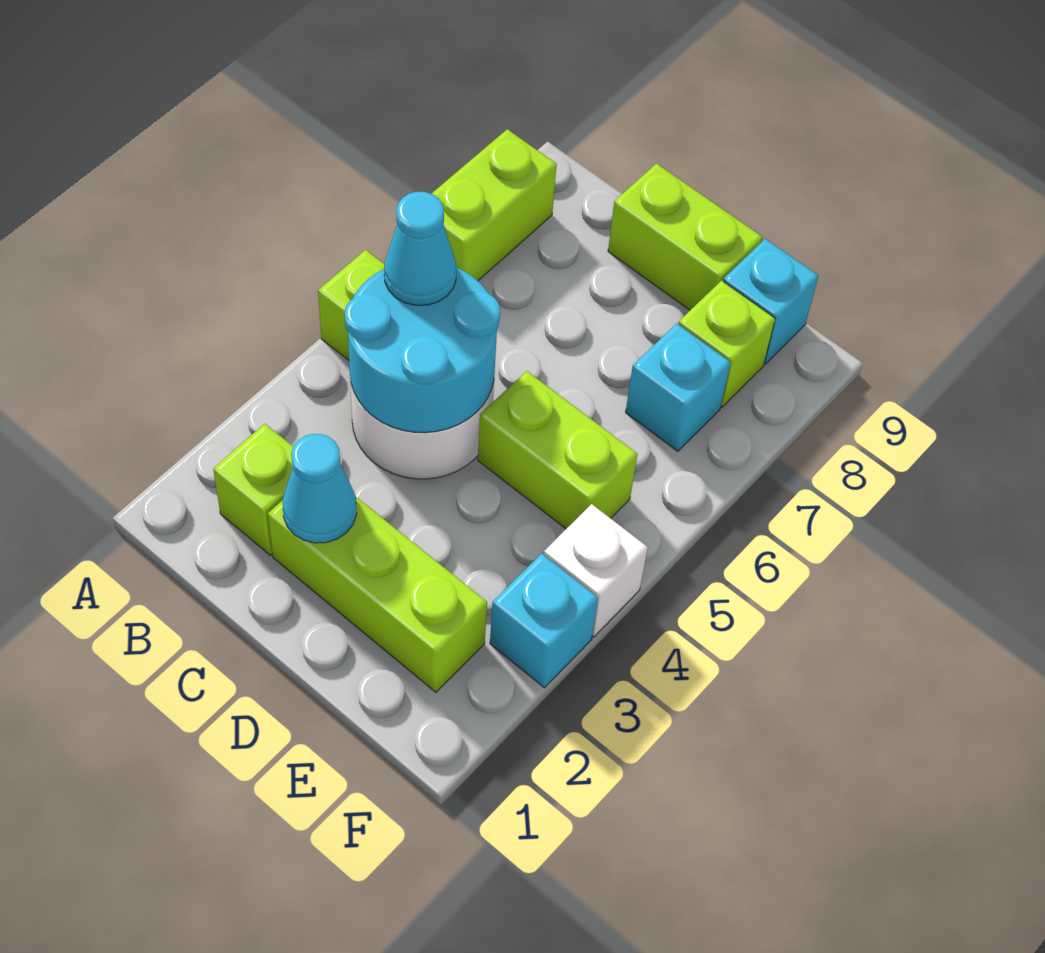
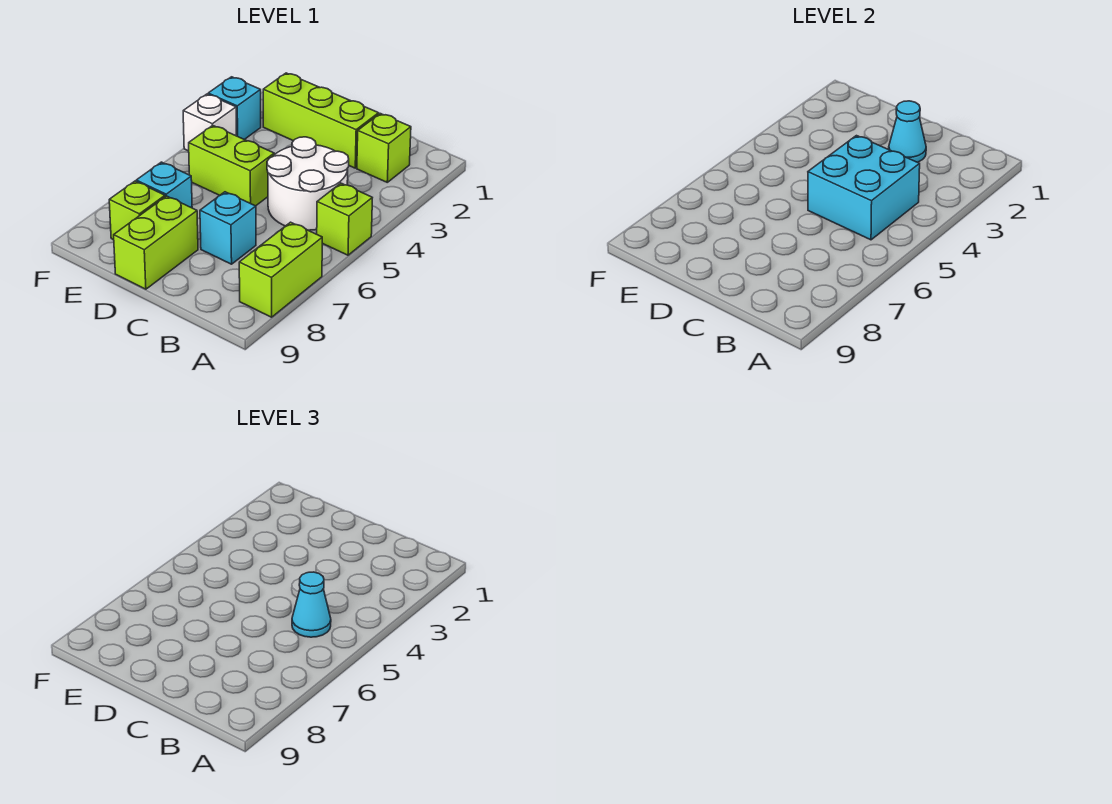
cyan 2x2 round brick [345,268,500,433] -> cyan 2x2 brick [808,136,920,240]
lime 1x2 brick [608,164,762,310] -> lime 1x2 brick turned to [114,196,198,289]
cyan 1x1 brick [723,239,818,364] -> cyan 1x1 brick moved to [200,192,256,264]

